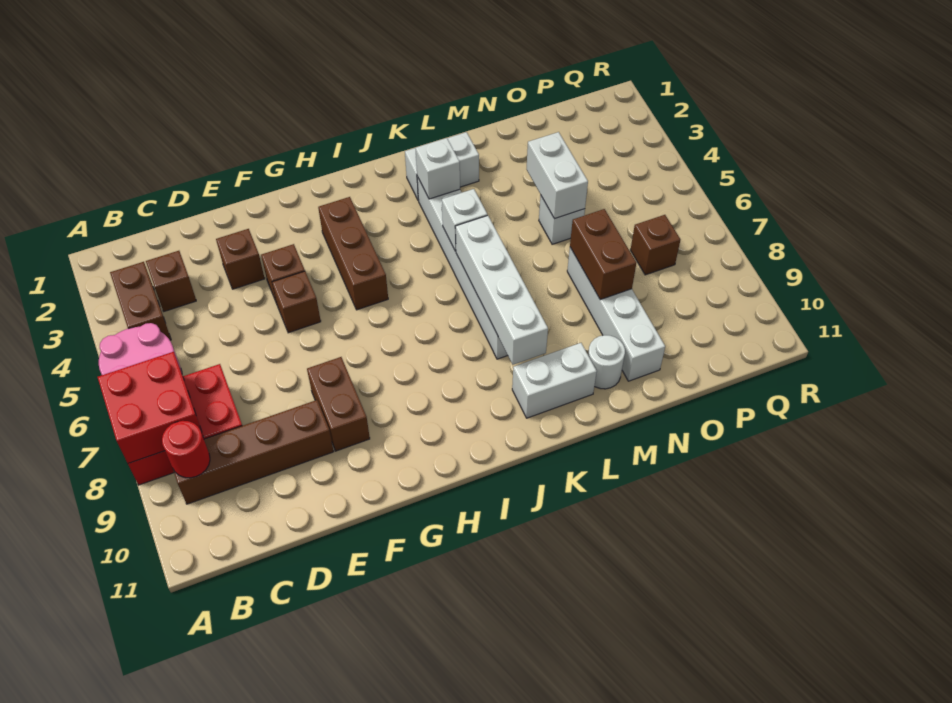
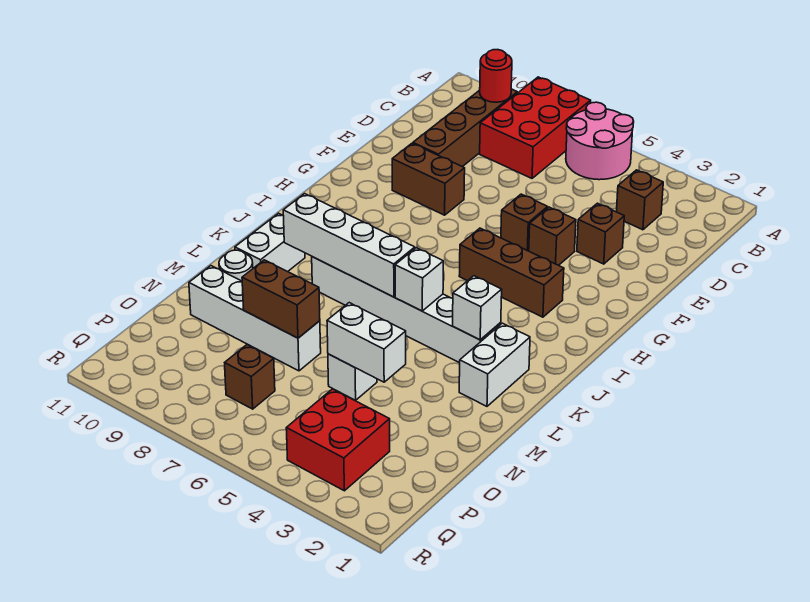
red 2x2 brick [98,352,203,463] -> red 2x2 brick moved to [286,389,390,491]
brown 1x2 brick [110,262,171,340] -> none

